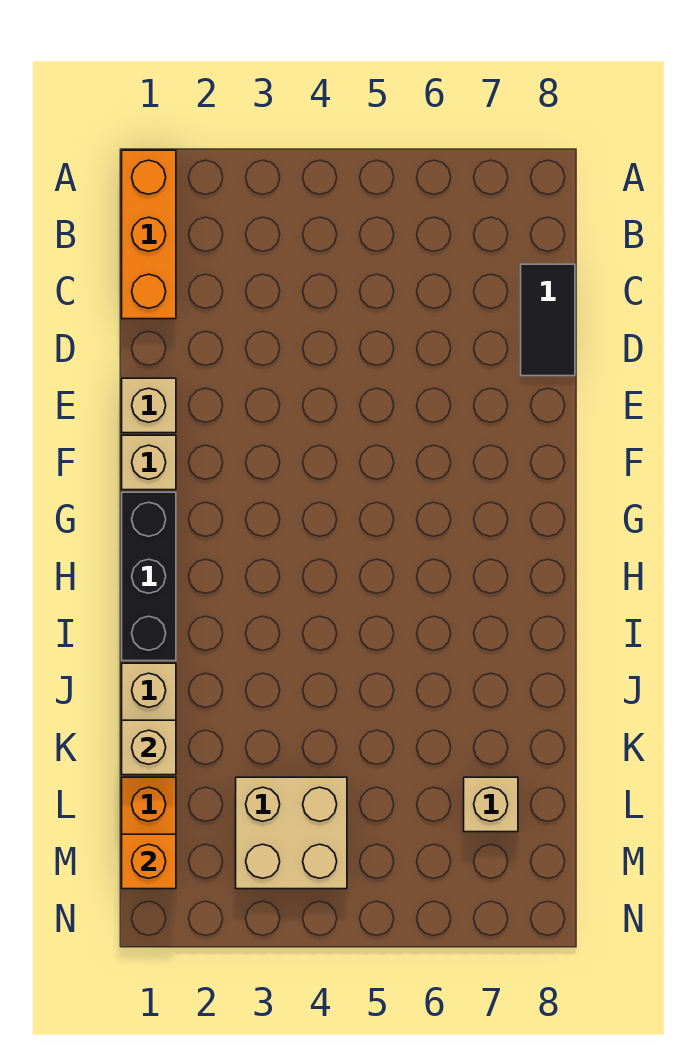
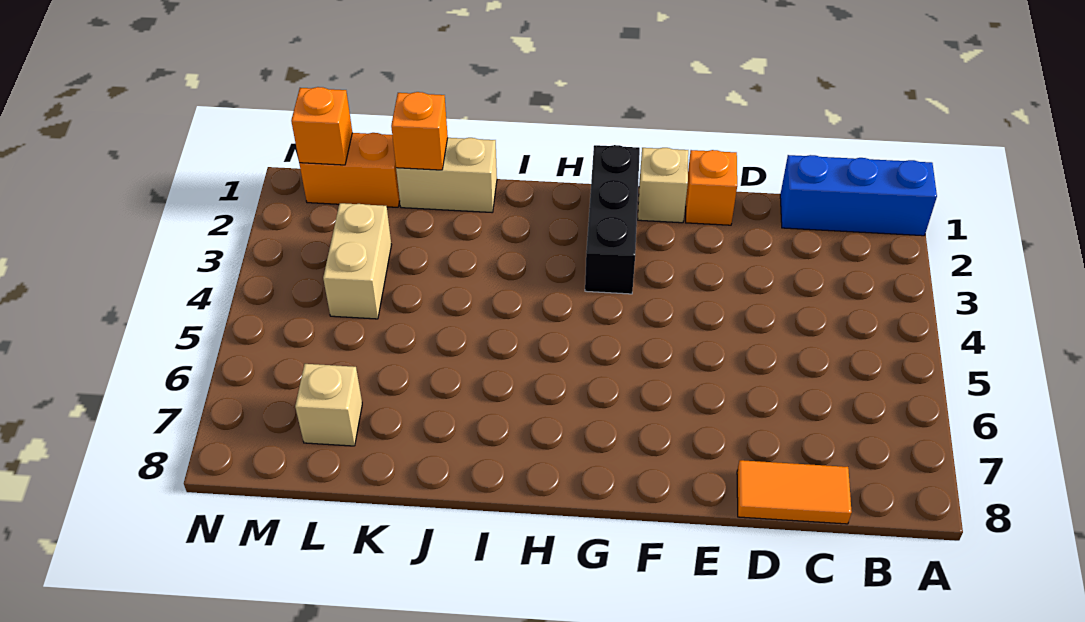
orange 1x3 brick [122,150,176,319] -> blue 1x3 brick [780,155,937,236]
black 1x2 tile [521,264,575,376] -> orange 1x2 tile [737,460,852,524]
tan 1x1 brick [122,378,176,433] -> orange 1x1 brick [686,150,737,225]
black 1x3 brick [122,492,176,661] -> black 1x3 brick turned to [585,145,640,294]
tan 1x1 brick [122,720,176,775] -> orange 1x1 brick [391,92,448,170]
tan 2x2 brick [236,777,347,889] -> tan 1x2 brick [323,203,391,319]

